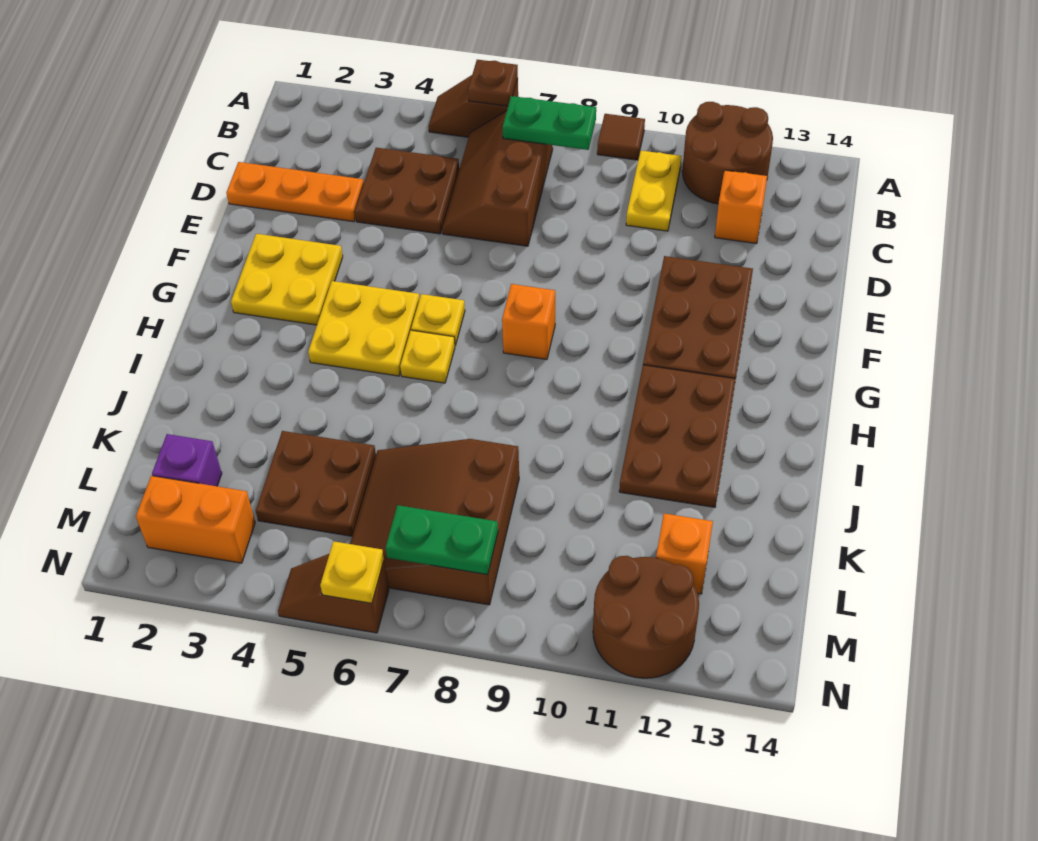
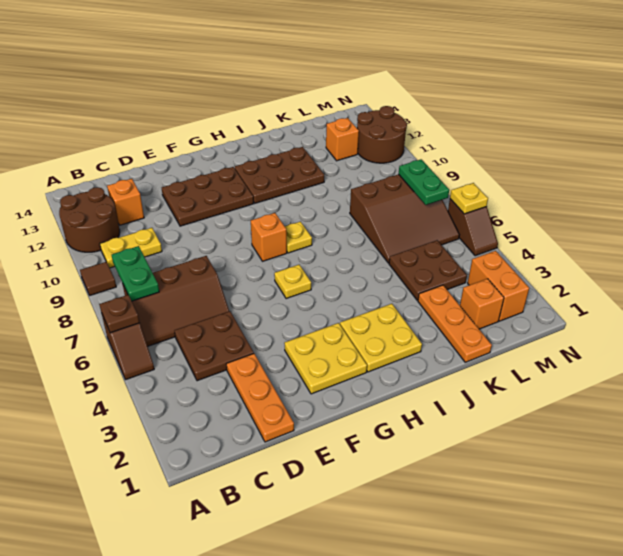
yellow 2x2 plate [308,281,420,376] -> yellow 2x2 plate moved to [340,304,422,372]
yellow 1x1 plate [400,330,455,383] -> yellow 1x1 plate moved to [285,222,312,253]
none -> orange 1x3 plate [418,285,492,362]
purple 1x1 brick [152,434,222,486] -> orange 1x1 brick [460,279,504,329]

